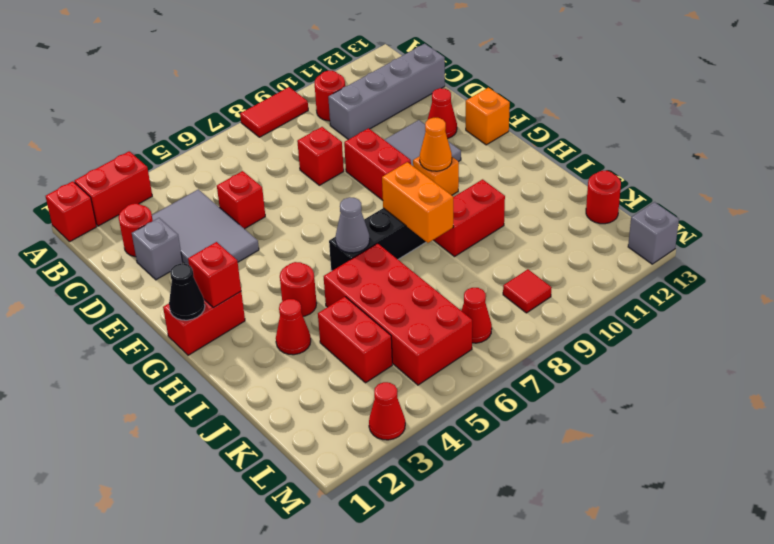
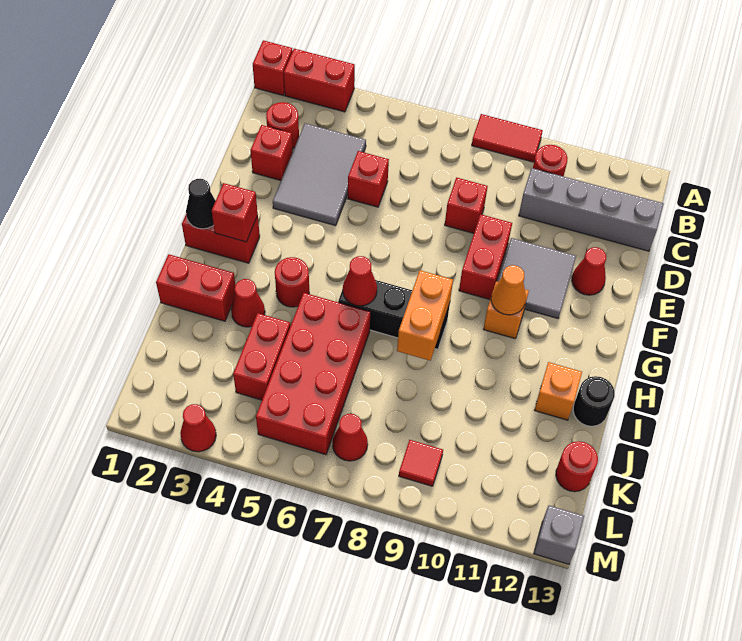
grey 1x1 brick [132,218,183,280] -> red 1x1 brick [250,125,293,180]
orange 1x1 brick [466,88,510,145] -> orange 1x1 brick moved to [535,362,582,420]
grey 1x1 cone [336,197,370,253] -> red 1x1 cone [343,256,377,306]
red 1x2 brick [434,179,505,257] -> red 1x2 brick moved to [156,254,235,321]
none -> black 1x1 round brick [573,376,615,426]

